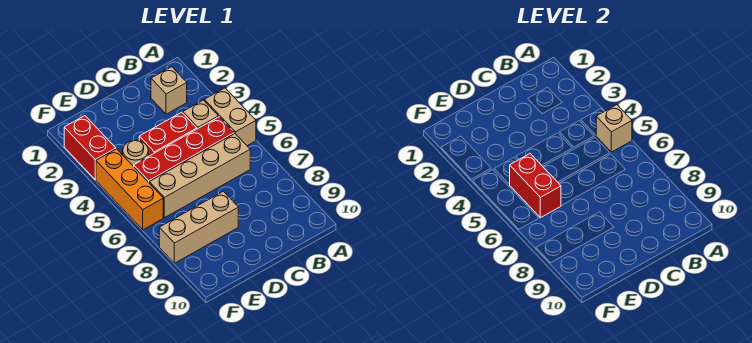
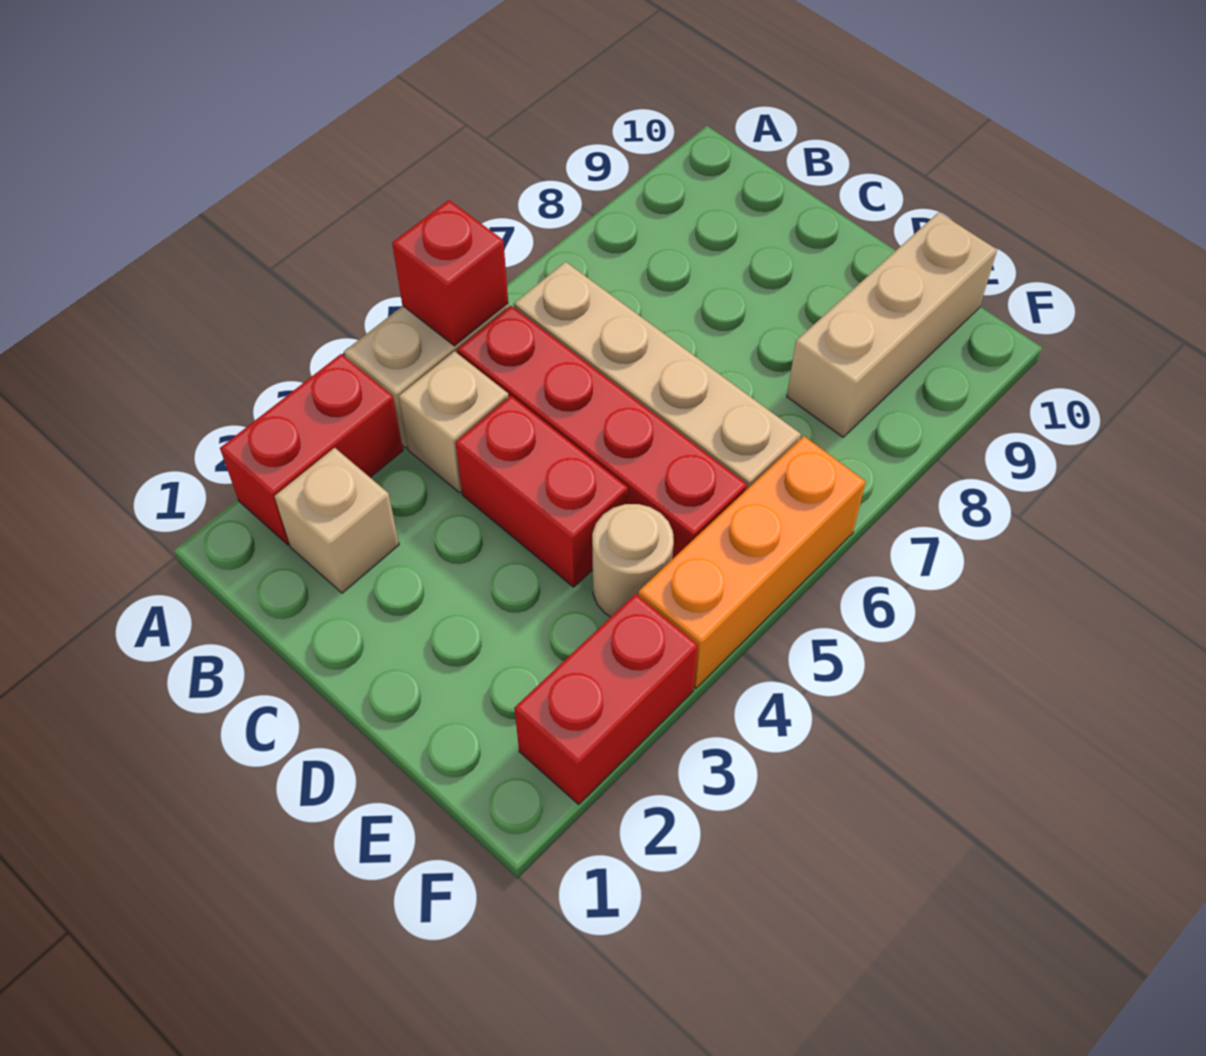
tan 1x1 brick [596,105,632,152] -> red 1x1 brick [392,200,508,346]
tan 1x3 brick [159,191,238,263] -> tan 1x3 brick turned to [787,212,997,437]
red 1x2 brick [509,154,561,218] -> red 1x2 brick moved to [220,354,403,545]

